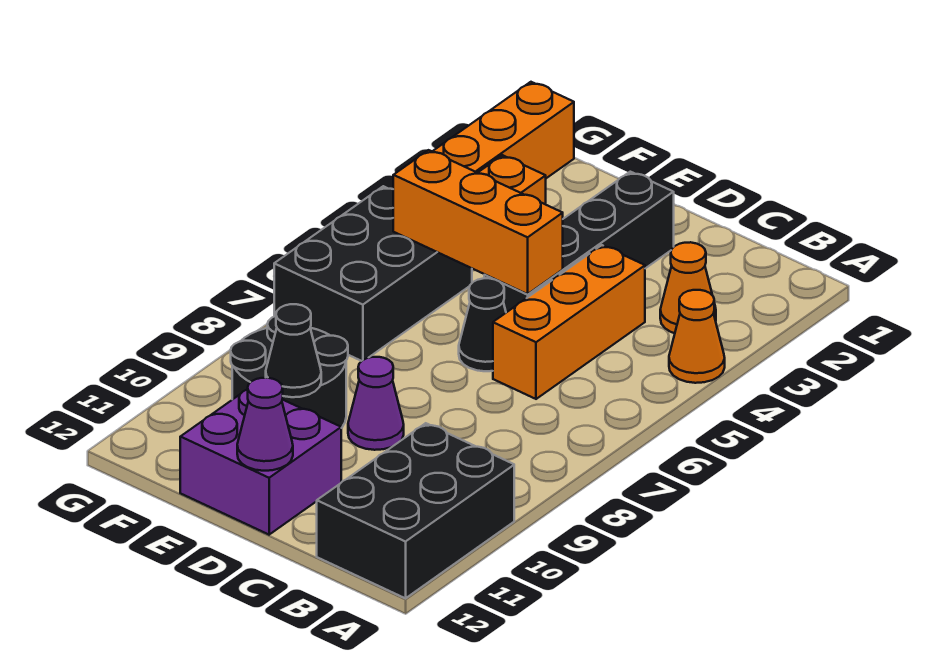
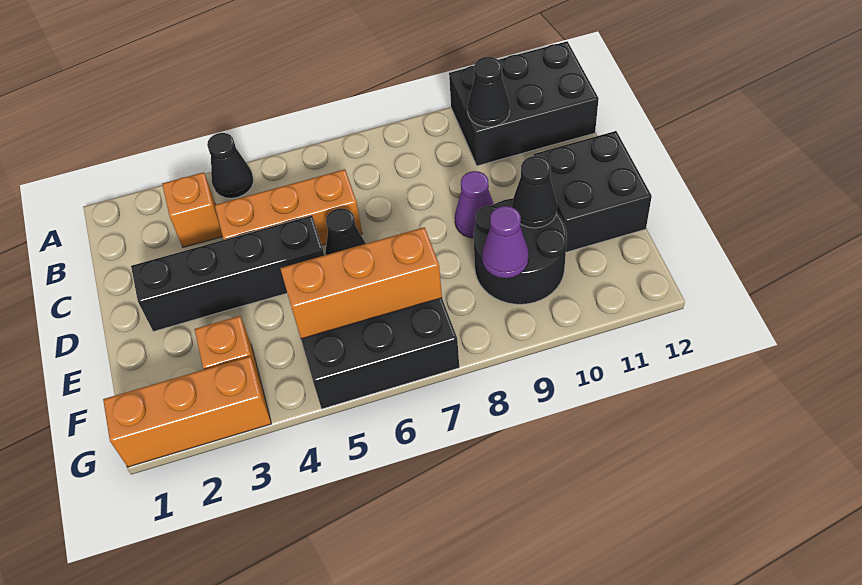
orange 1x1 cone [669,290,725,383] -> black 1x1 cone [207,133,253,198]
orange 1x1 cone [660,242,716,333] -> orange 1x1 brick [162,172,223,247]
none -> black 1x1 cone [468,57,510,127]
orange 1x3 brick [393,150,563,294] -> orange 1x3 brick turned to [280,227,442,339]
purple 2x2 brick [180,389,341,535] -> black 2x2 brick [534,131,652,252]
purple 1x1 cone [237,378,293,471] -> purple 1x1 cone moved to [482,206,529,278]

